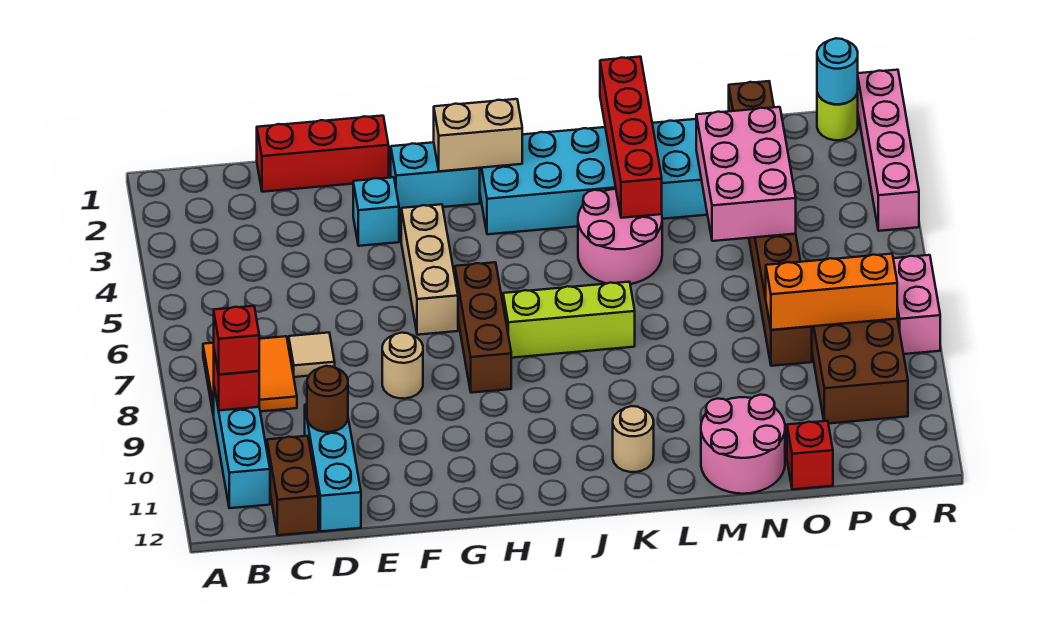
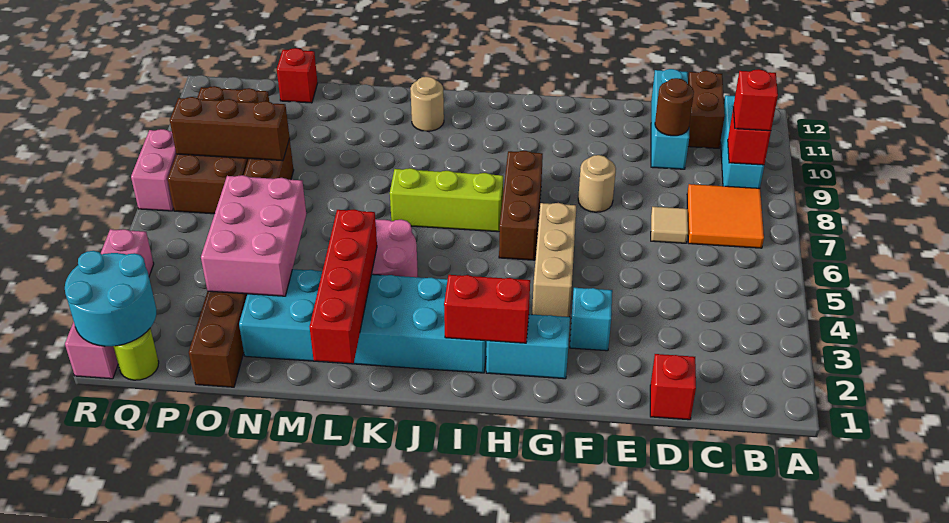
red 1x3 brick [257,116,389,192] -> red 1x1 brick [650,354,696,420]
tan 1x2 brick [434,99,522,171] -> red 1x2 brick [444,275,530,343]
pink 2x2 round brick [701,395,785,494] -> none
orange 1x3 brick [766,254,897,330] -> brown 1x3 brick [170,97,290,161]
cyan 1x1 round brick [817,38,858,104] -> cyan 2x2 round brick [65,251,157,346]

